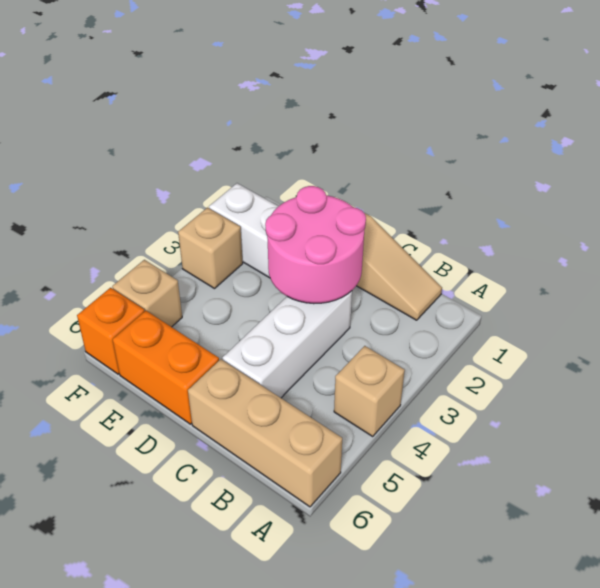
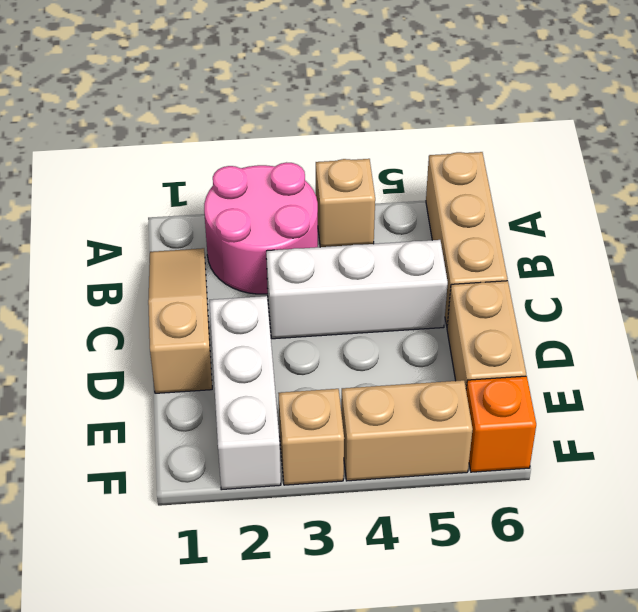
pink 2x2 round brick [265,186,366,304] -> pink 2x2 round brick moved to [204,162,318,294]
orange 1x2 brick [113,311,219,424] -> tan 1x2 brick [447,281,526,388]
tan 1x1 brick [112,260,182,327] -> tan 1x2 brick [341,380,473,481]

